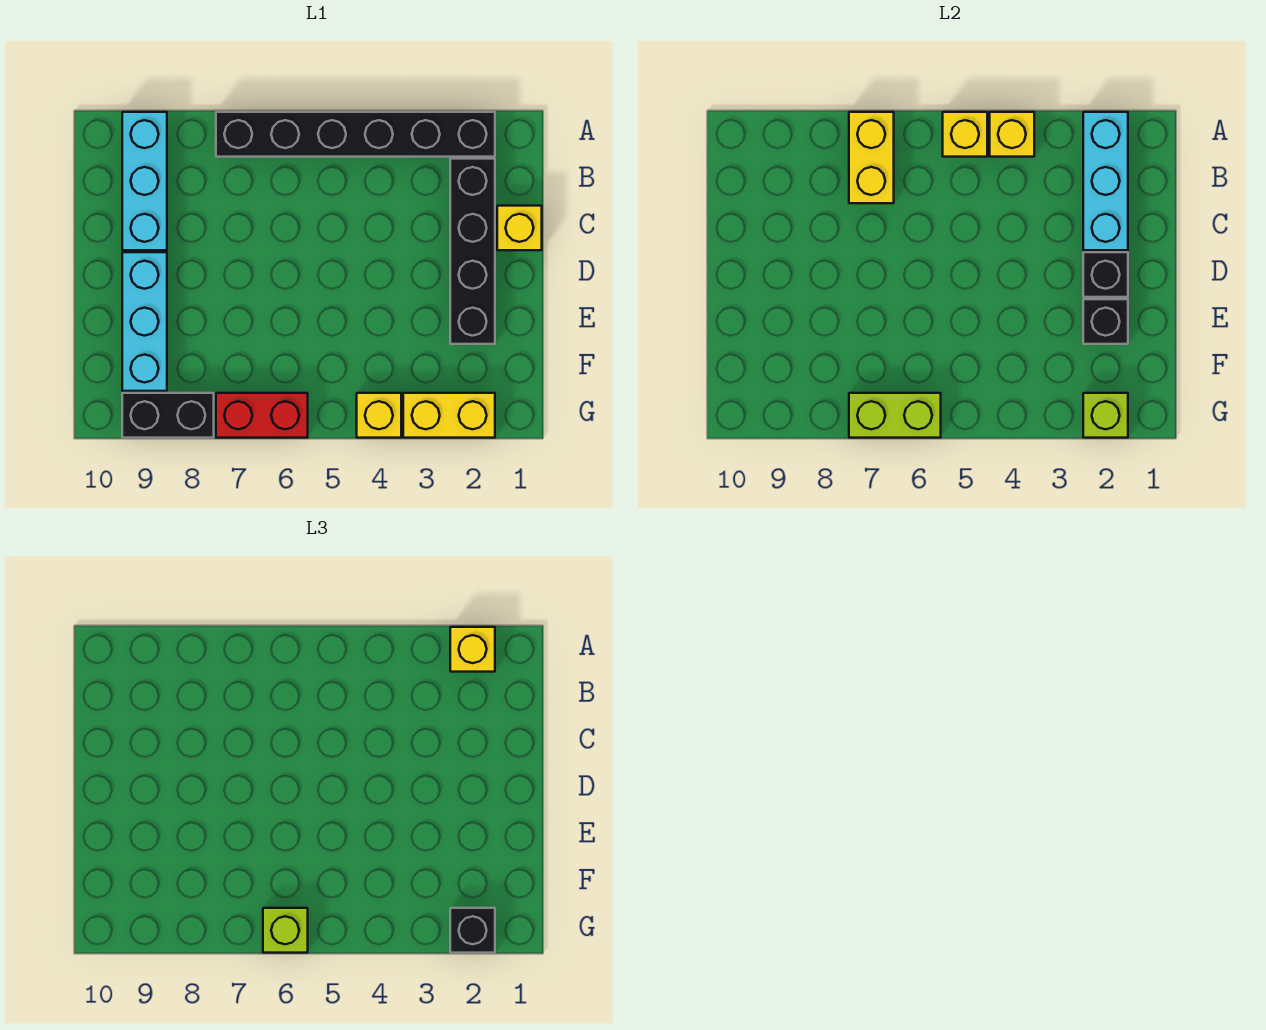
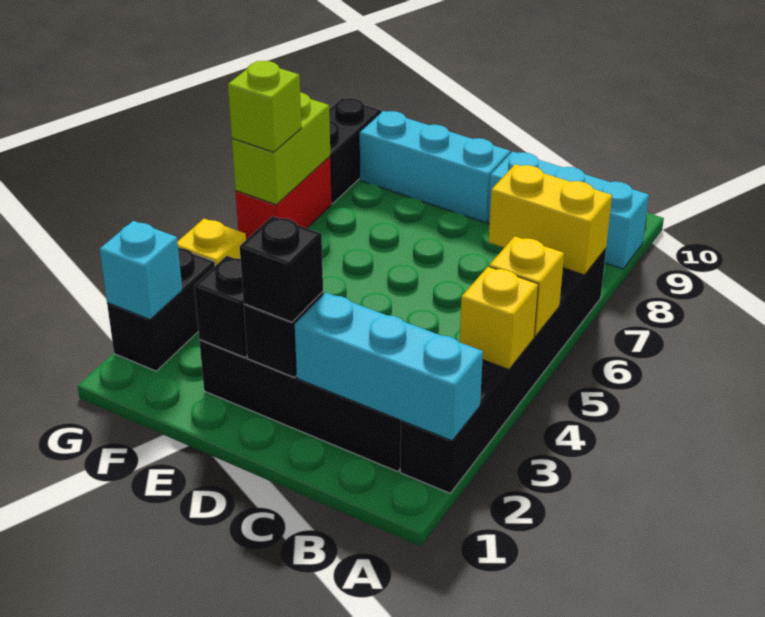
yellow 1x1 brick [450,627,495,672] -> none
yellow 1x1 brick [497,206,542,250] -> none
yellow 1x2 brick [403,393,495,438] -> black 1x2 brick [107,248,215,371]
lime 1x1 brick [1083,393,1128,438] -> cyan 1x1 brick [100,221,182,319]
black 1x1 brick [450,908,495,953] -> black 1x1 brick moved to [240,216,323,322]

